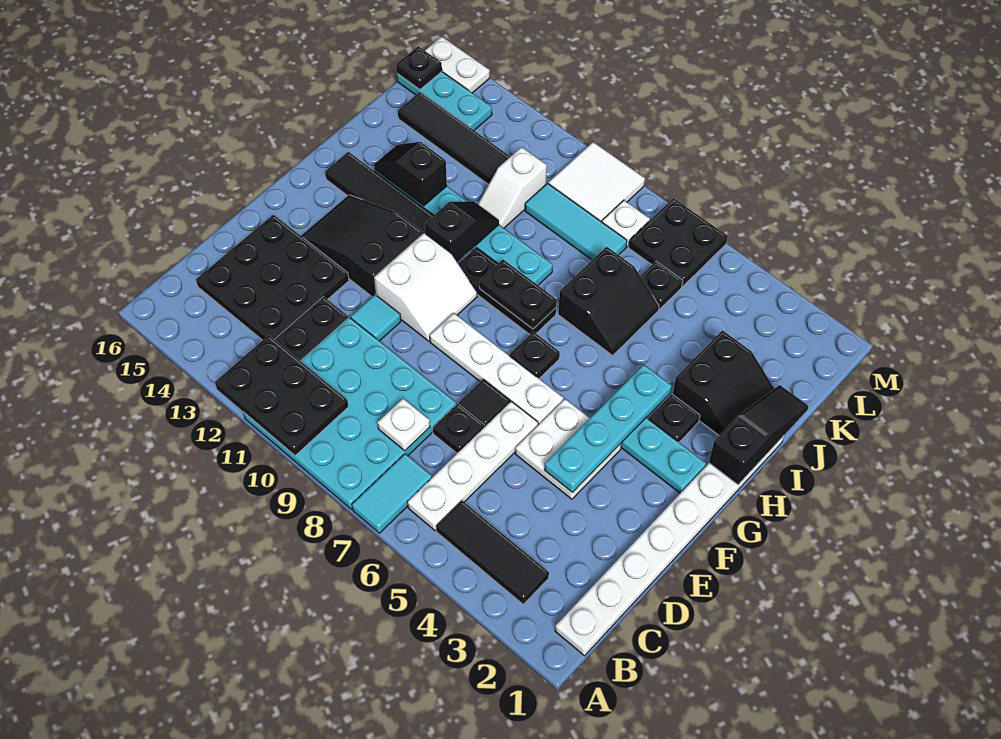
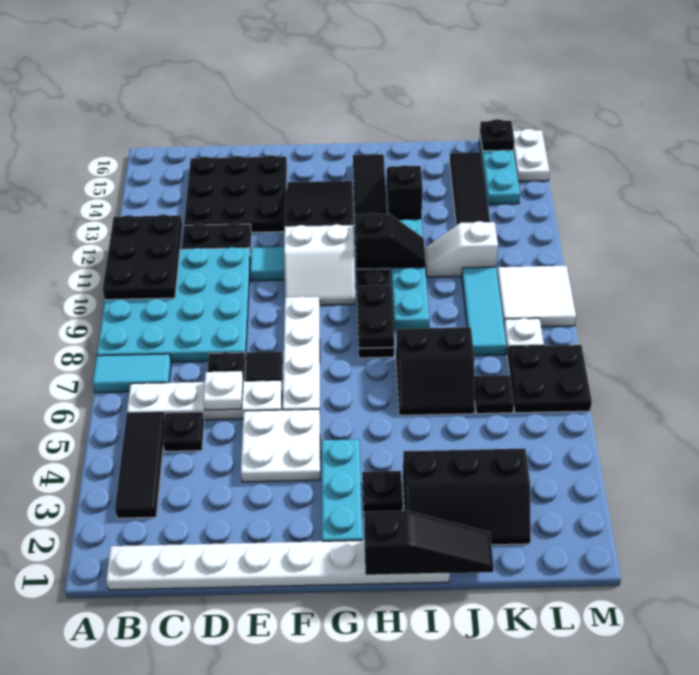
white 1x1 plate [377,399,430,451] -> white 1x1 plate moved to [203,371,243,410]
cyan 1x4 plate [544,365,672,493] -> none
black 1x1 plate [510,332,560,378] -> black 1x1 plate moved to [163,412,204,451]
black 2x2 slope [673,330,774,435] -> black 2x3 slope [403,448,531,545]

